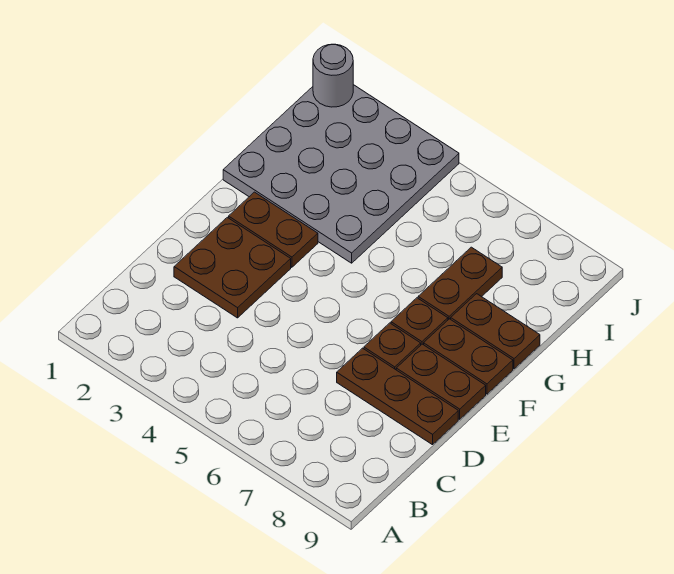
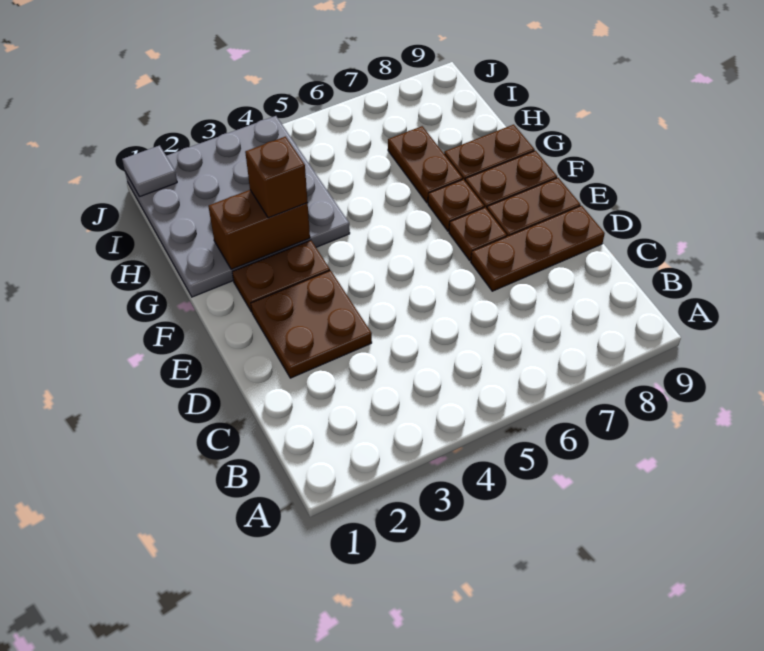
none -> brown 1x2 brick [208,190,310,269]
none -> brown 1x1 brick [245,137,308,218]
grey 1x1 round brick [313,44,353,107] -> grey 1x1 tile [122,145,177,197]

